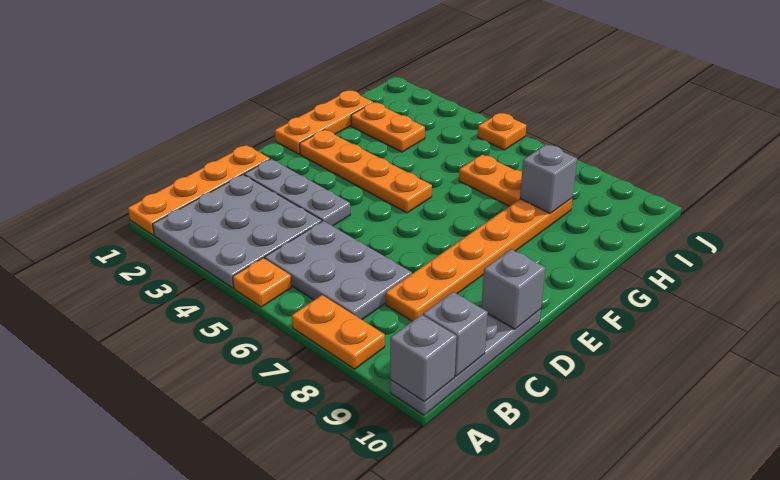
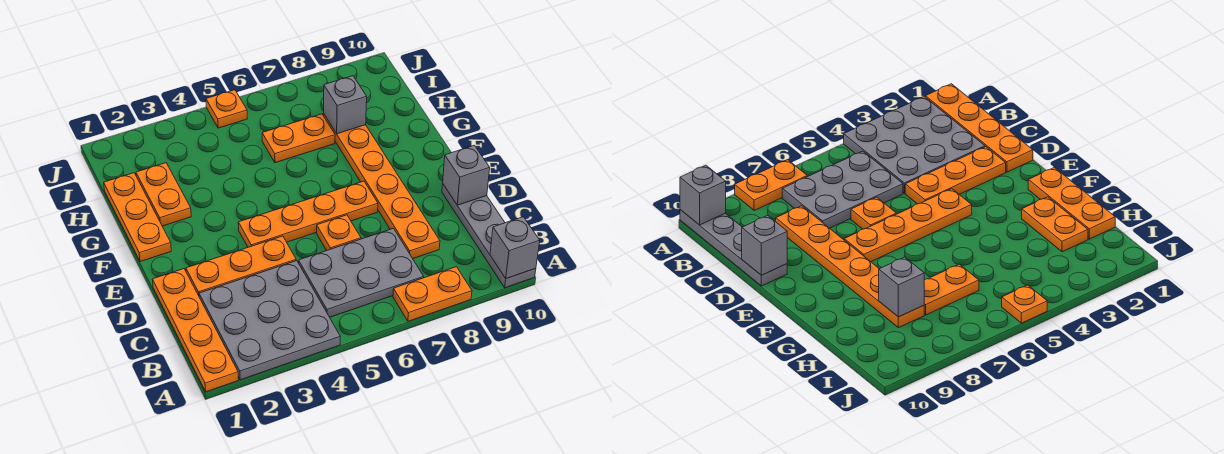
orange 1x1 plate [233,258,291,307] -> orange 1x1 plate moved to [317,215,361,251]
grey 1x1 brick [423,292,488,376] -> none
grey 1x3 plate [244,159,350,226] -> orange 1x3 plate [186,236,296,295]
orange 1x4 plate [300,130,432,213] -> orange 1x4 plate moved to [238,181,378,247]
orange 1x2 plate [351,103,425,152] -> orange 1x2 plate turned to [136,163,191,226]

